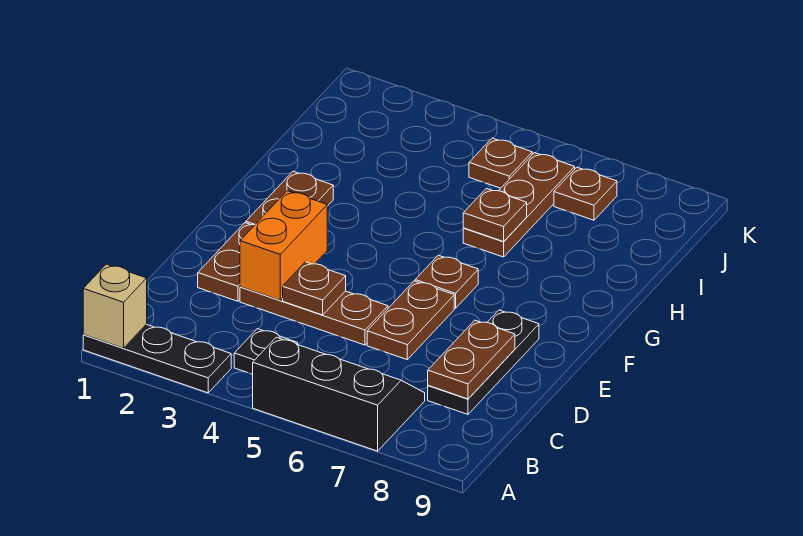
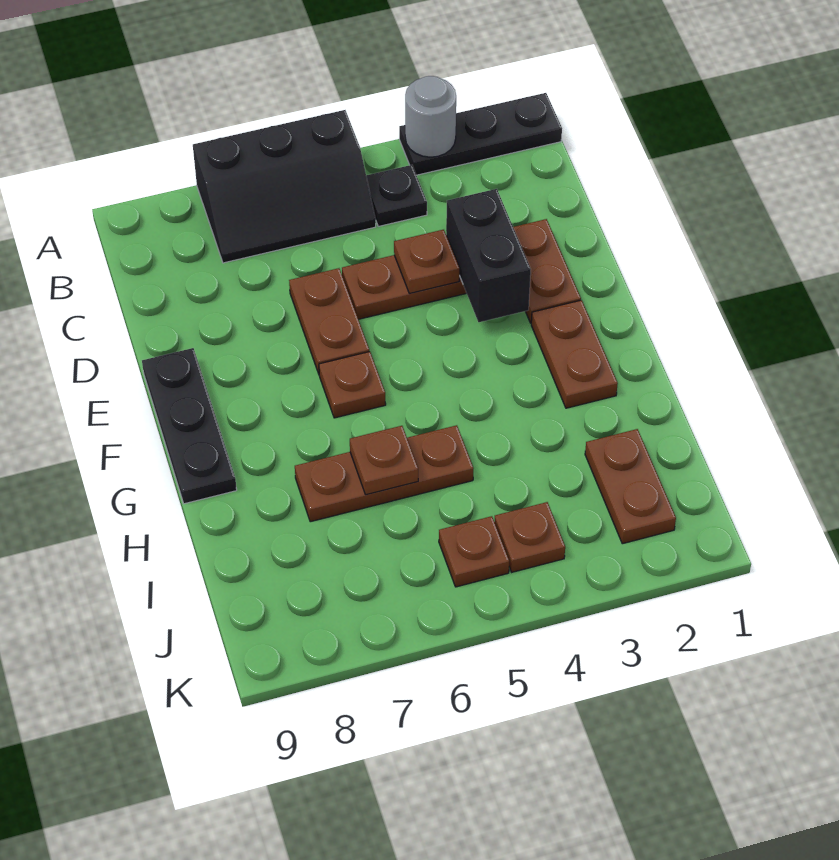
tan 1x1 brick [83,264,147,348] -> none
none -> grey 1x1 round brick [405,76,456,157]
black 1x3 plate [428,310,539,414] -> black 1x3 plate moved to [142,348,237,504]
brown 1x2 plate [428,320,515,399] -> brown 1x2 plate moved to [585,429,676,544]
orange 1x2 brick [240,191,327,300] -> black 1x2 brick [446,189,531,322]
brown 1x3 plate [463,153,575,257] -> brown 1x3 plate turned to [295,425,473,522]
brown 1x1 plate [554,167,617,220] -> brown 1x1 plate moved to [495,502,565,572]

